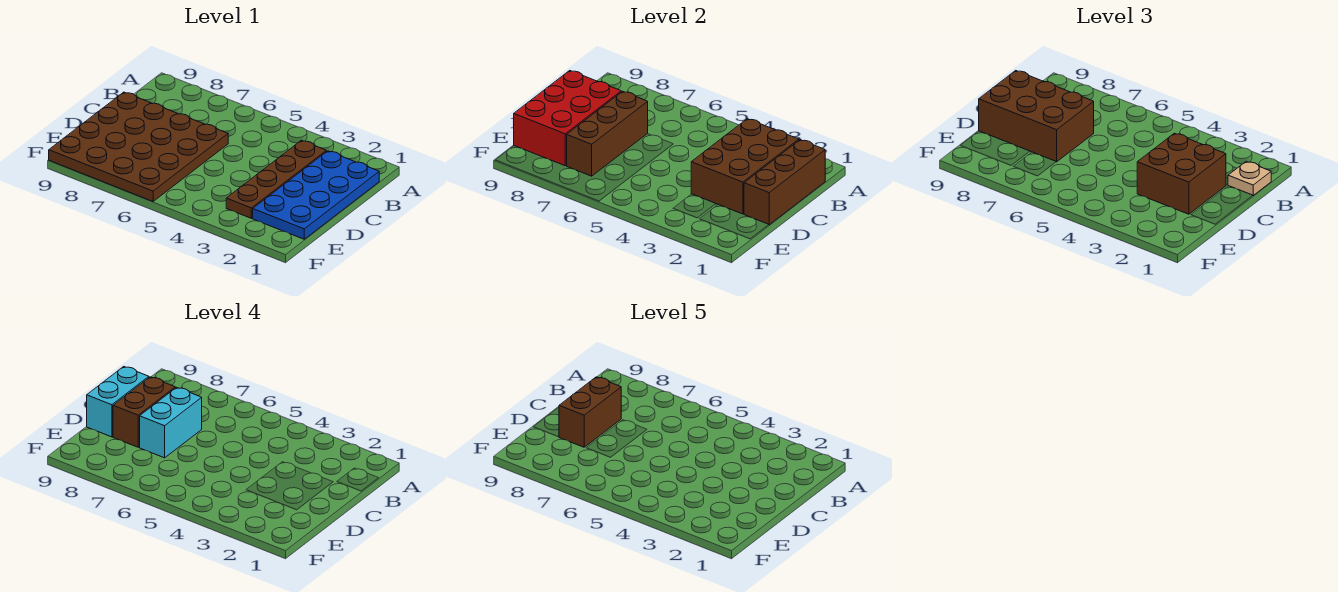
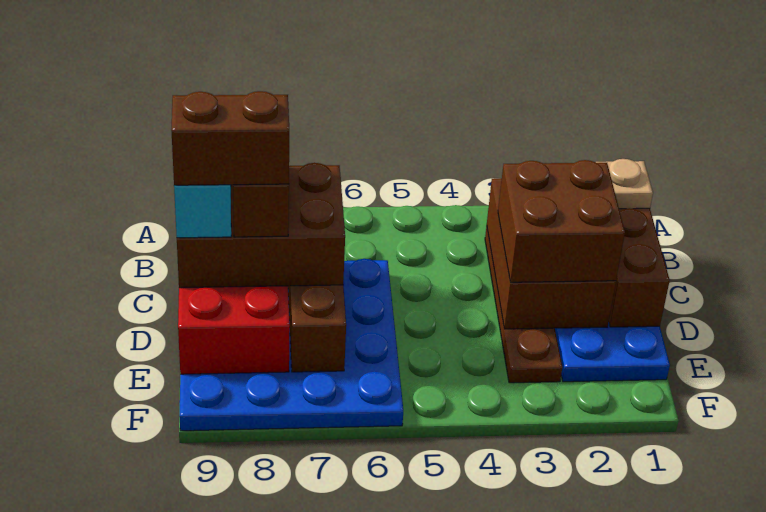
brown 4x4 plate [49,92,228,201] -> blue 4x4 plate [179,259,403,431]
cyan 1x2 brick [139,387,202,458] -> none
brown 1x2 brick [559,377,621,447] -> brown 1x2 brick turned to [171,91,289,185]

